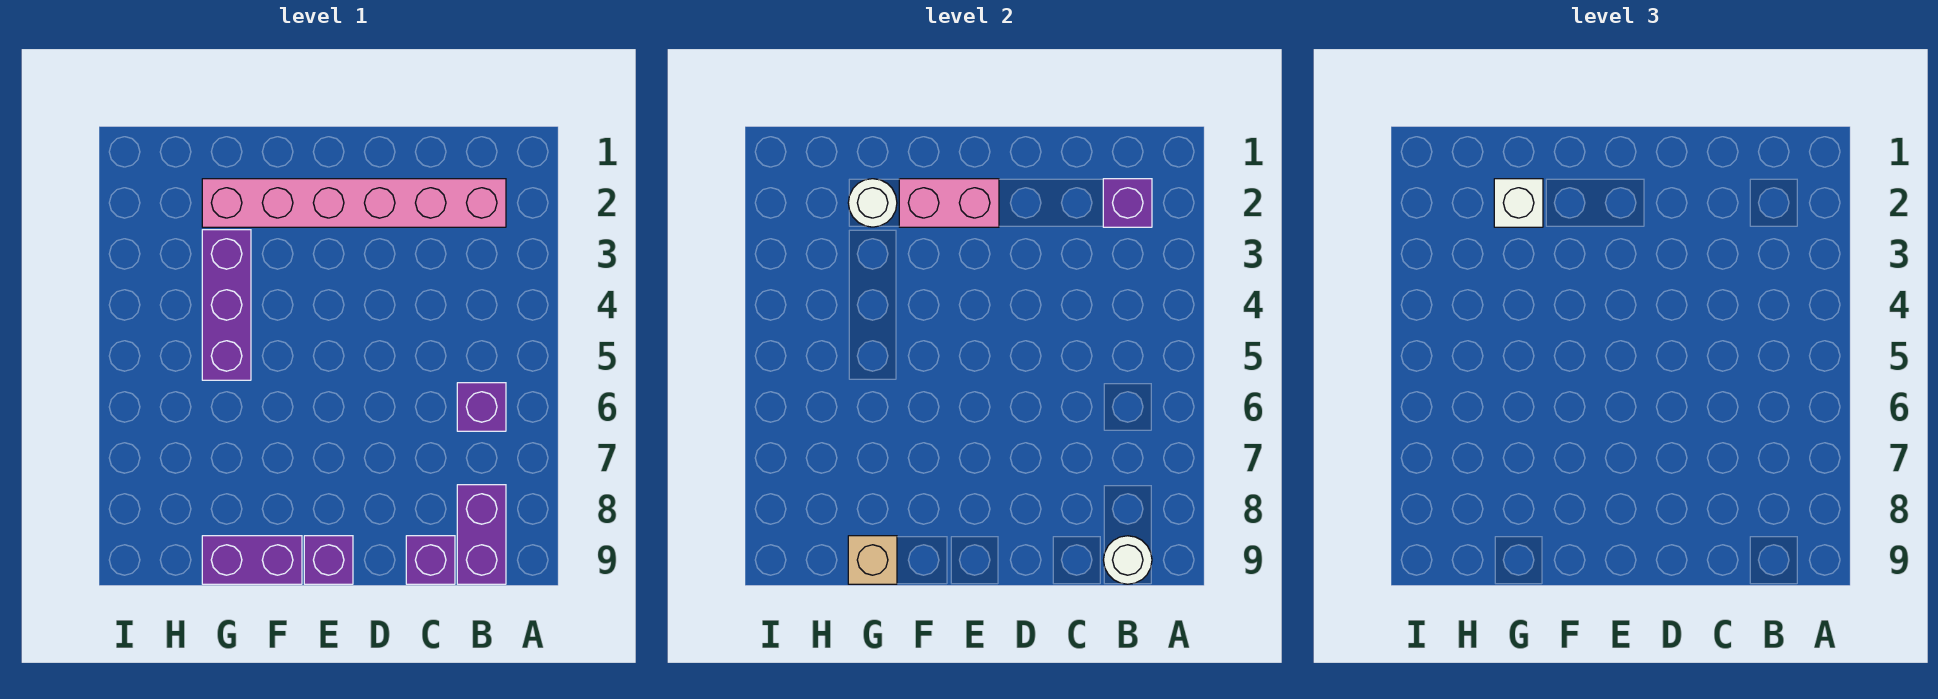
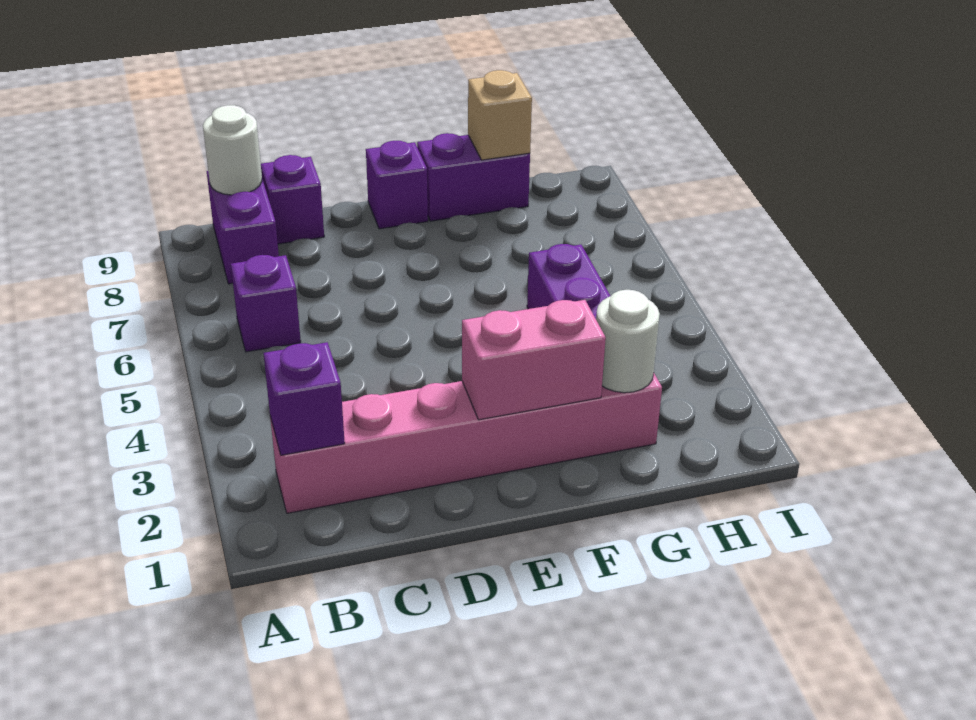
white 1x1 brick [1494,179,1543,227] -> none

